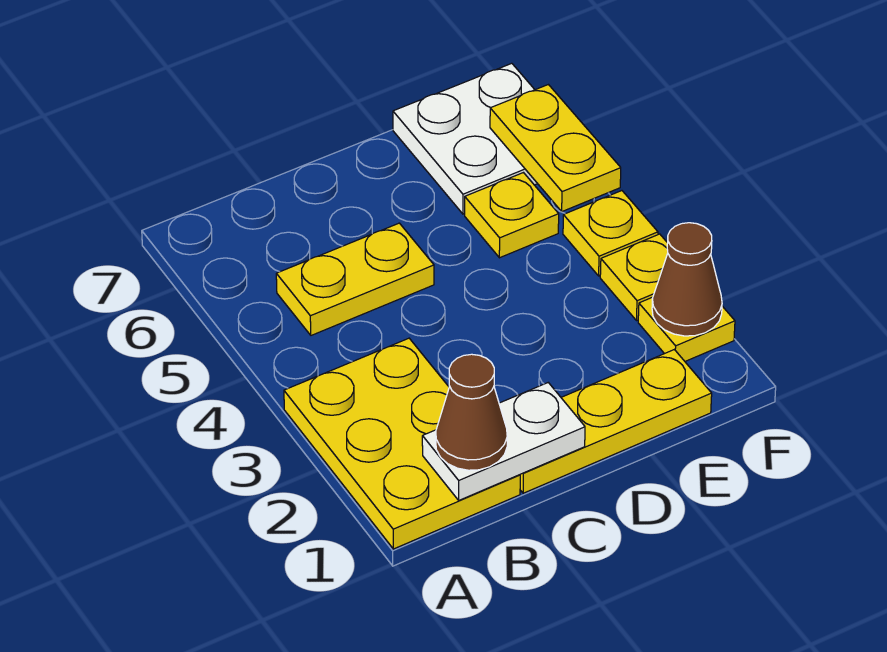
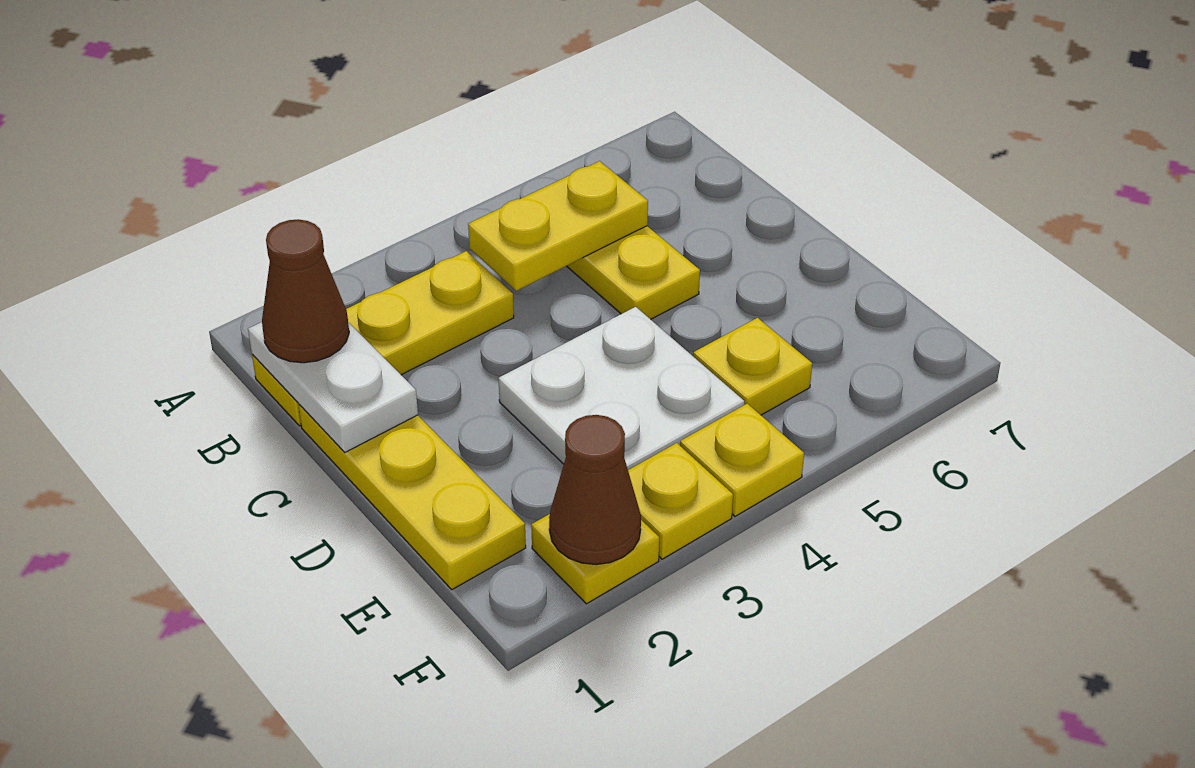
yellow 2x3 plate [284,338,520,549] -> yellow 1x3 plate [252,251,514,426]
white 2x2 plate [393,63,538,214] -> white 2x2 plate moved to [498,307,744,470]
yellow 1x2 plate [490,85,621,211] -> yellow 1x2 plate moved to [468,161,648,291]

